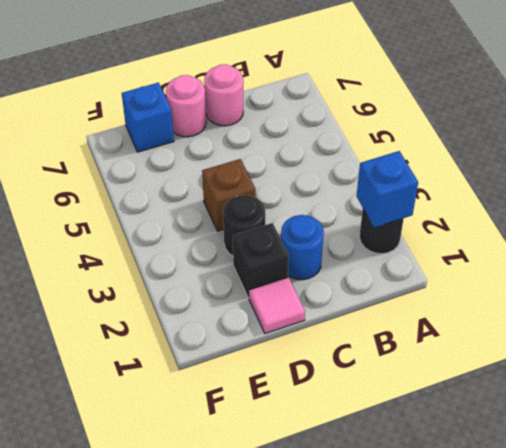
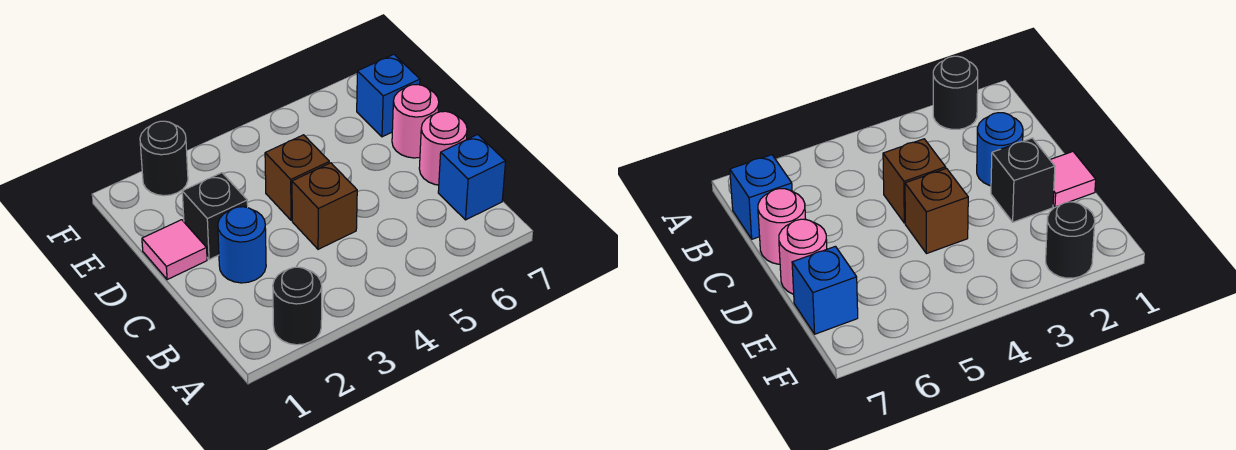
blue 1x1 brick [356,151,418,228] -> blue 1x1 brick moved to [438,134,506,220]
none -> brown 1x1 brick [292,163,357,249]
black 1x1 round brick [223,195,265,256] -> black 1x1 round brick moved to [140,121,188,196]

